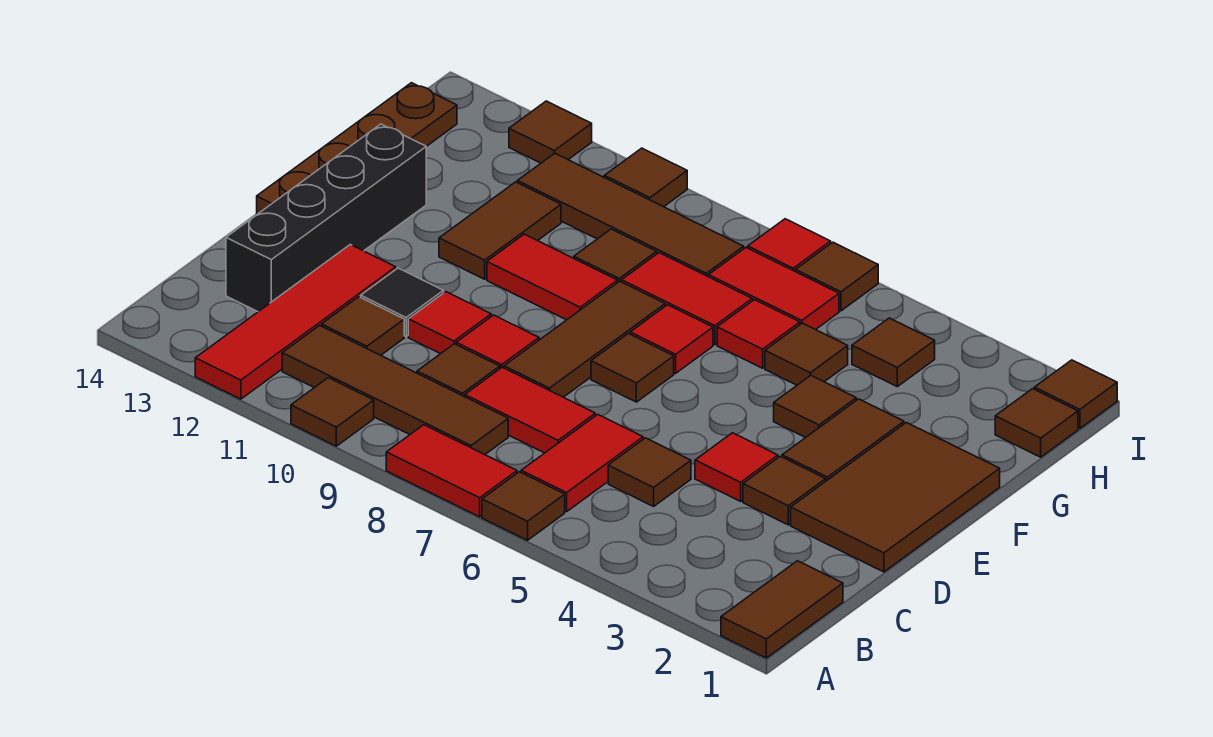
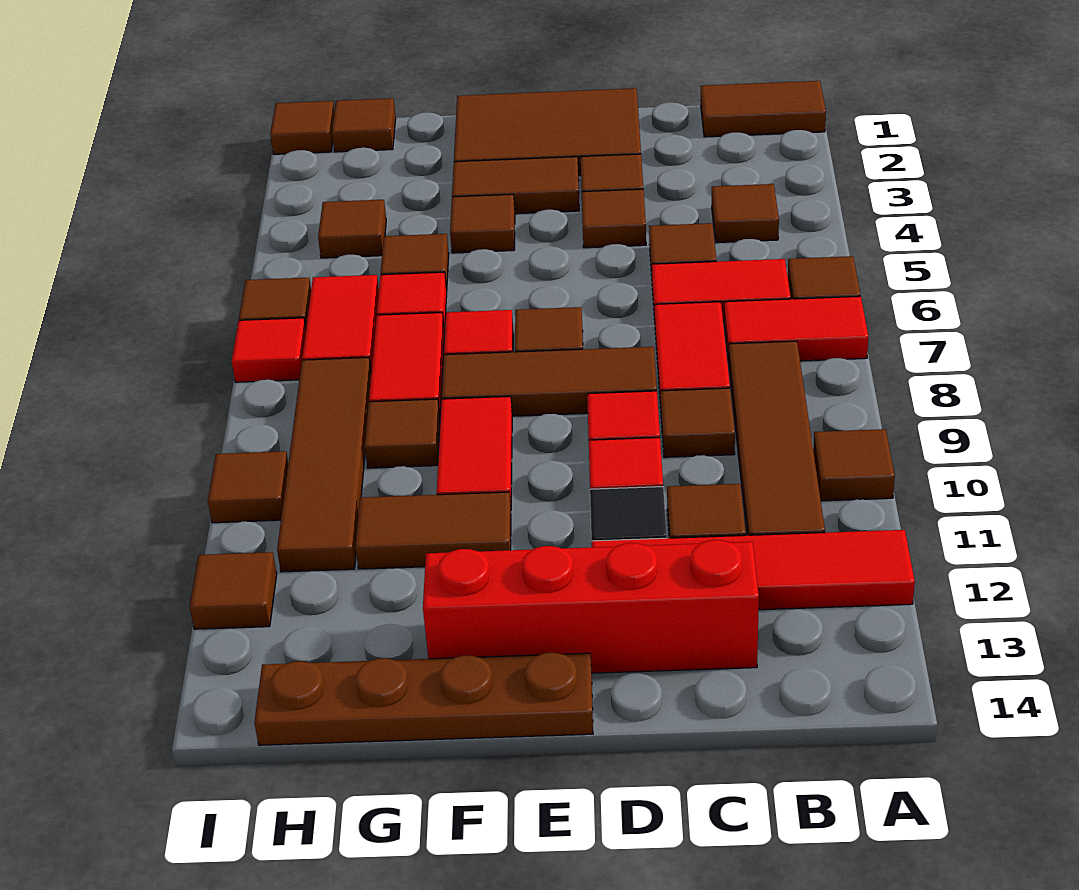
red 1x2 tile [386,425,517,517] -> red 1x2 tile turned to [724,296,868,363]
none -> brown 1x1 tile [712,184,779,243]
black 1x4 brick [226,124,426,312] -> red 1x4 brick [423,540,759,673]
red 1x1 tile [695,433,778,501] -> brown 1x1 tile [582,189,646,248]

